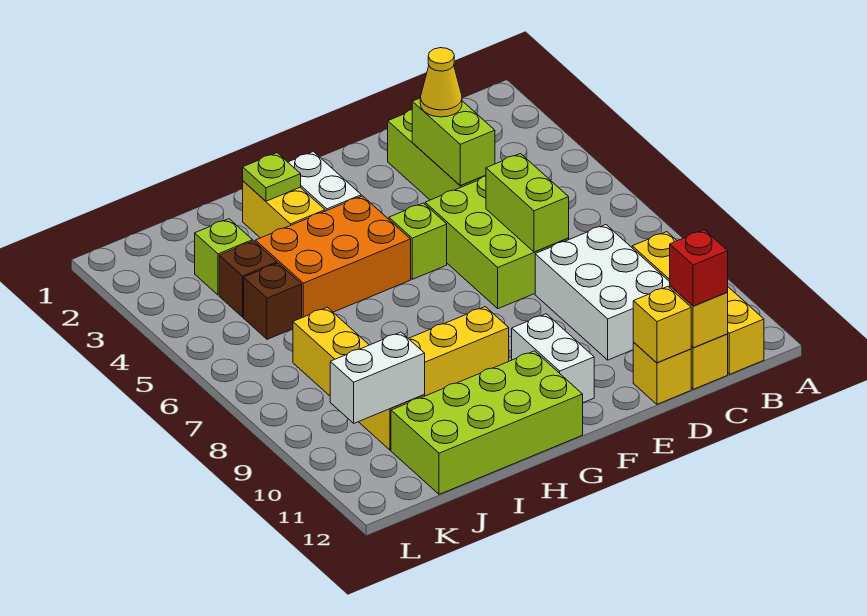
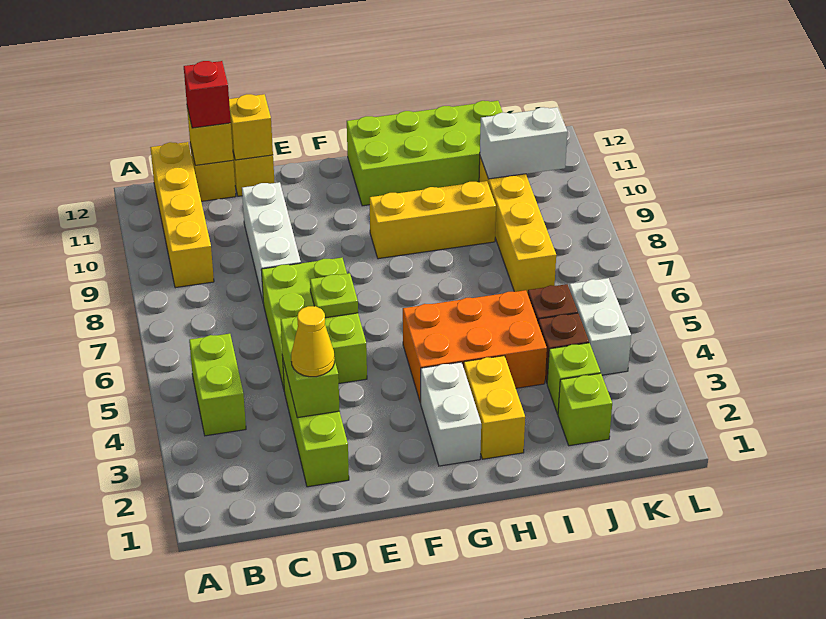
white 2x3 brick [535,225,670,360] -> white 1x3 brick [242,182,301,300]
lime 1x2 brick [486,154,569,252] -> lime 1x2 brick moved to [189,334,246,436]
lime 1x1 brick [389,203,447,279] -> lime 1x1 brick moved to [558,373,612,446]
white 1x2 brick [512,314,594,403] -> white 1x2 brick moved to [569,278,631,375]
lime 1x1 plate [243,153,301,201] -> lime 1x1 plate moved to [310,273,358,318]

